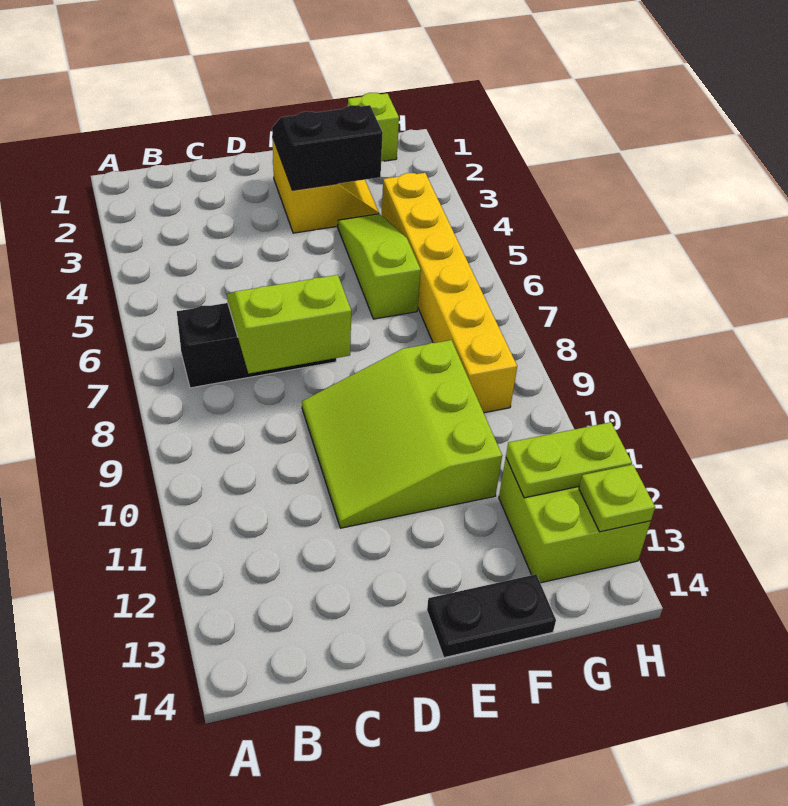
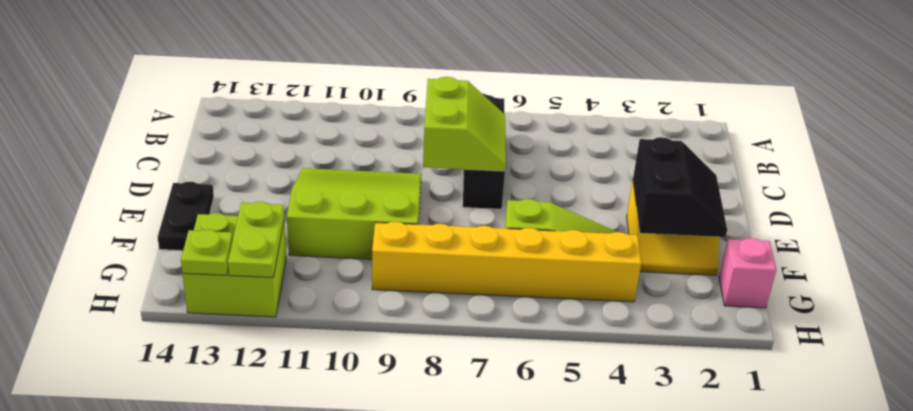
lime 1x1 brick [348,93,399,161] -> pink 1x1 brick [719,238,776,308]

